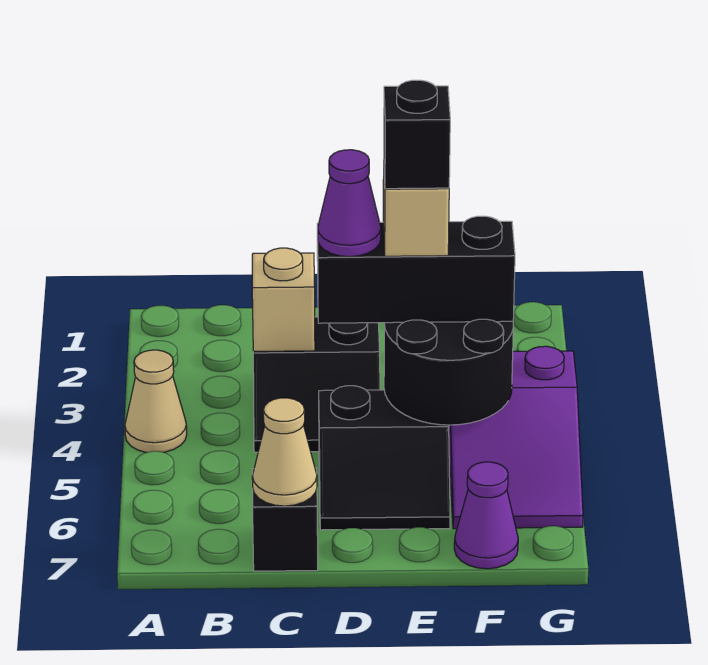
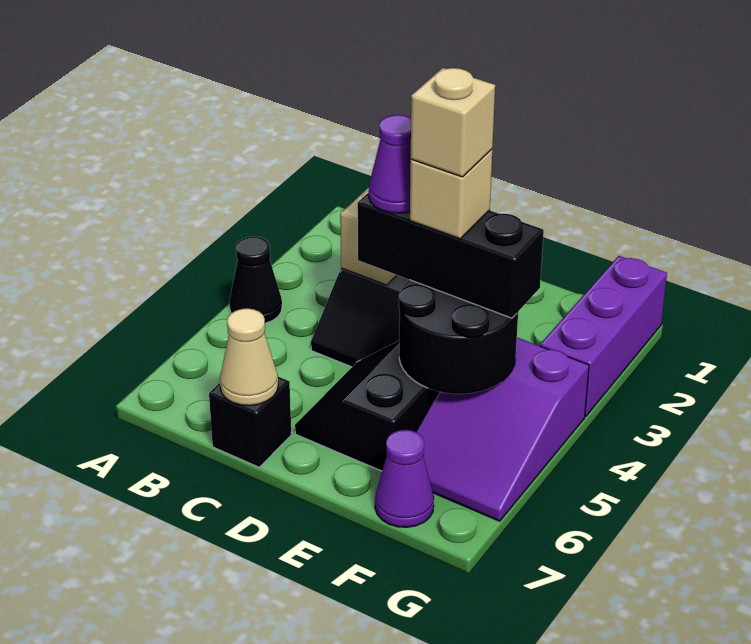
tan 1x1 cone [125,350,187,452] -> black 1x1 cone [229,237,282,323]
black 2x2 slope [319,386,450,530] -> black 2x2 slope turned to [295,341,439,471]
black 1x1 brick [384,80,450,189] -> tan 1x1 brick [411,68,495,177]
none -> purple 1x3 brick [540,256,667,417]

